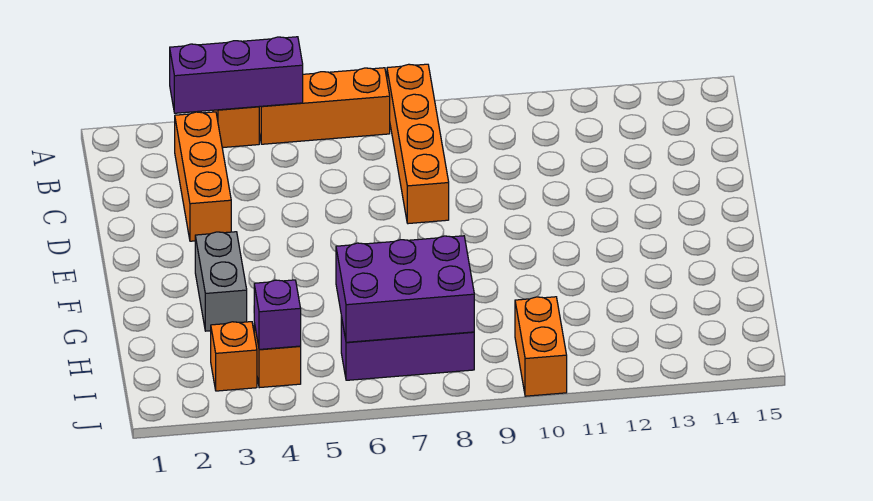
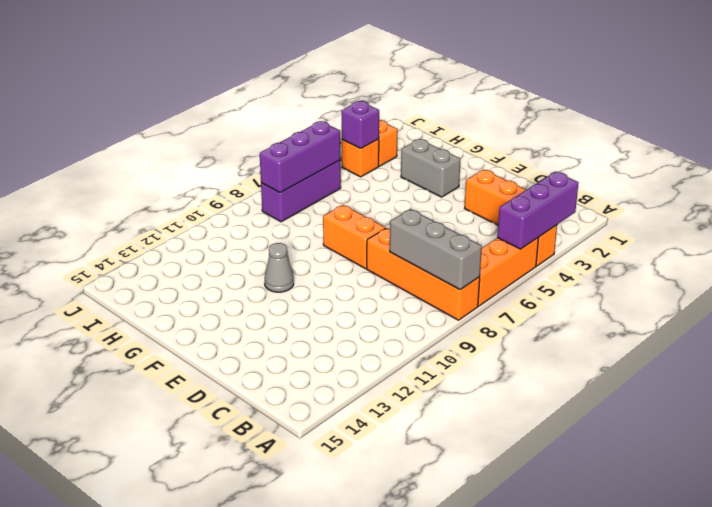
none -> grey 1x3 brick [390,209,482,290]
none -> grey 1x1 cone [265,243,294,292]
purple 2x3 brick [336,236,474,342] -> purple 1x3 brick [260,121,340,193]
orange 1x2 brick [515,297,567,396] -> orange 1x2 brick moved to [323,205,386,269]

